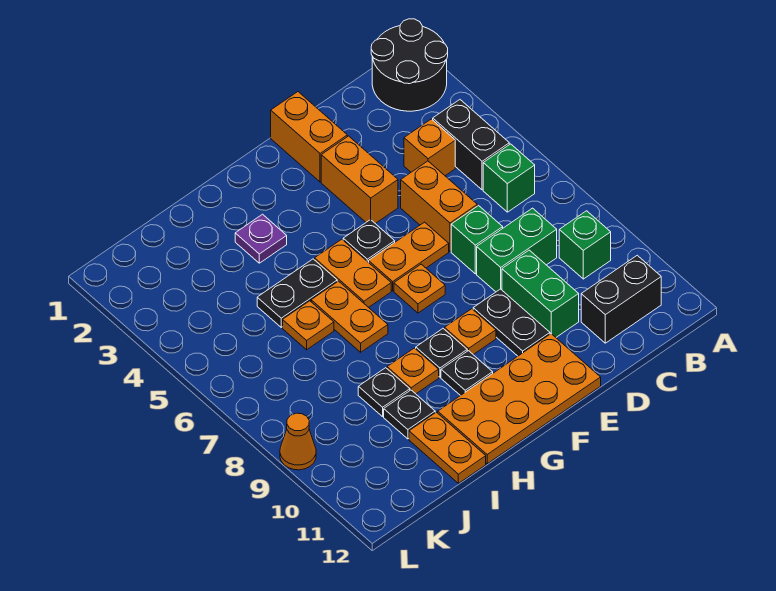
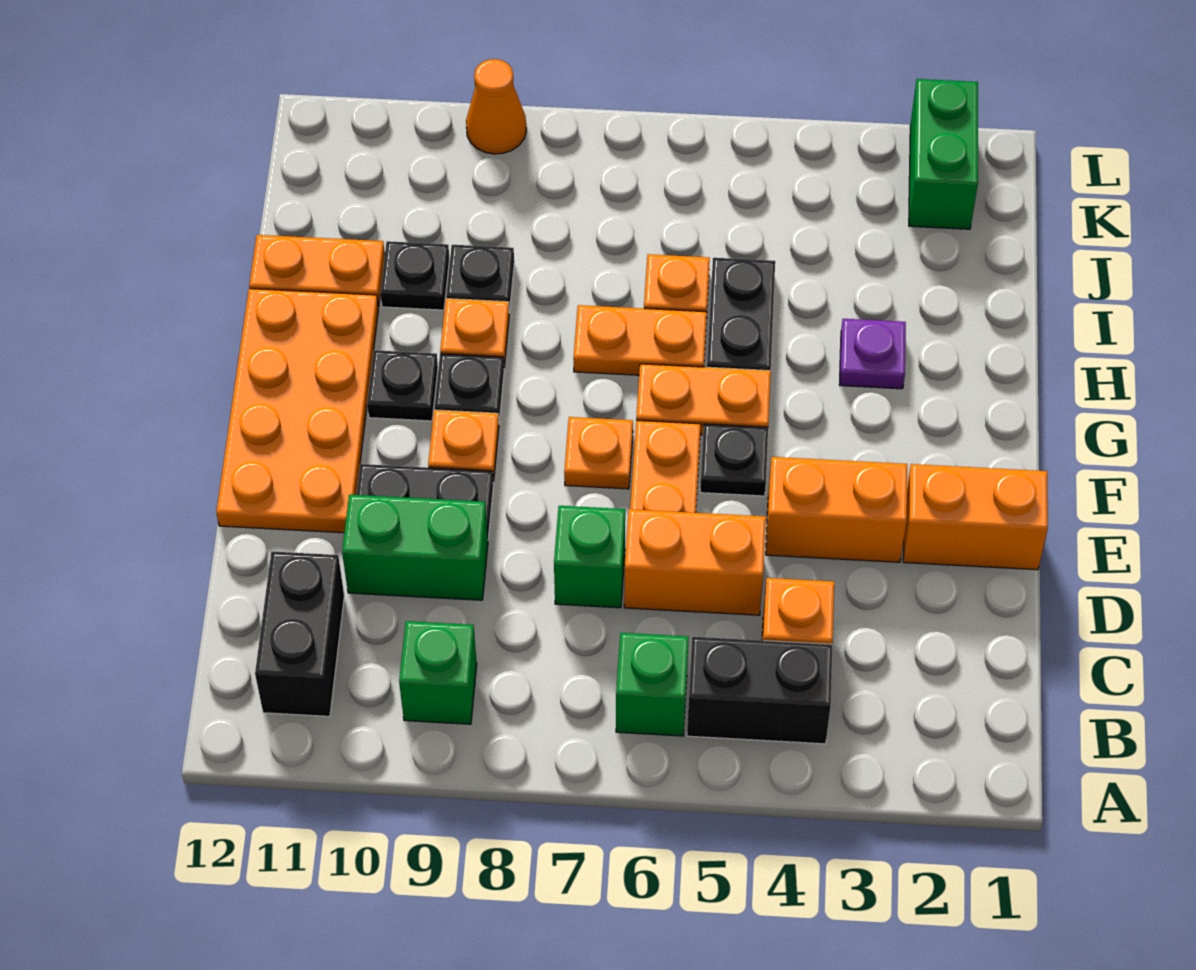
black 2x2 round brick [371,19,448,111] -> none
green 1x2 brick [477,208,557,292] -> green 1x2 brick moved to [909,79,978,229]

